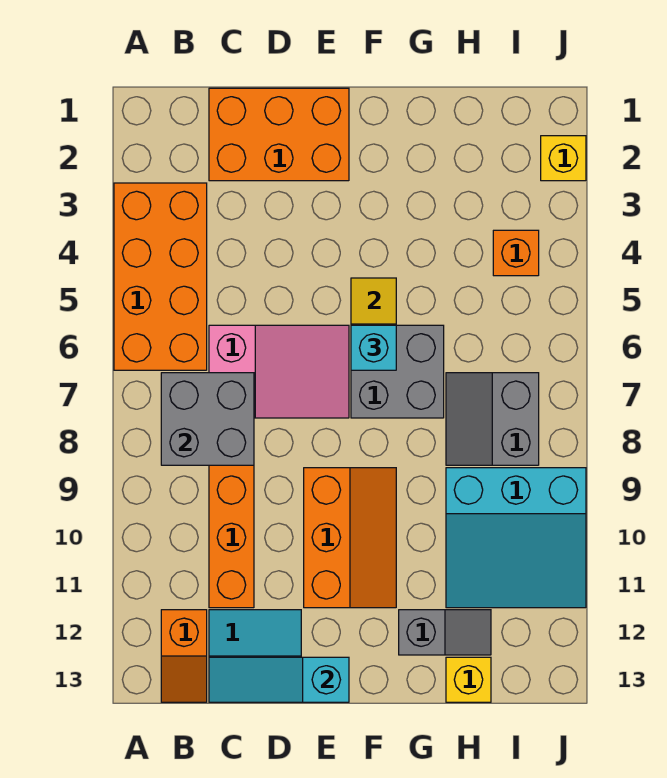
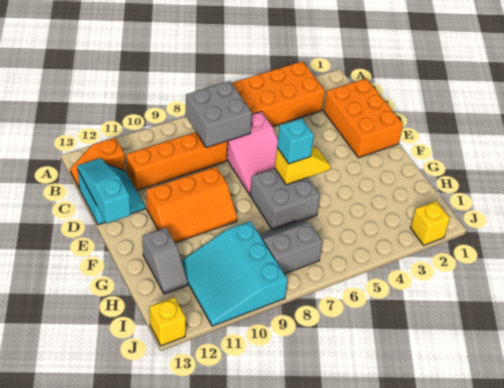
yellow 1x1 brick [446,657,491,702] -> yellow 1x1 brick moved to [150,297,186,346]
orange 1x1 brick [493,230,539,276] -> none

